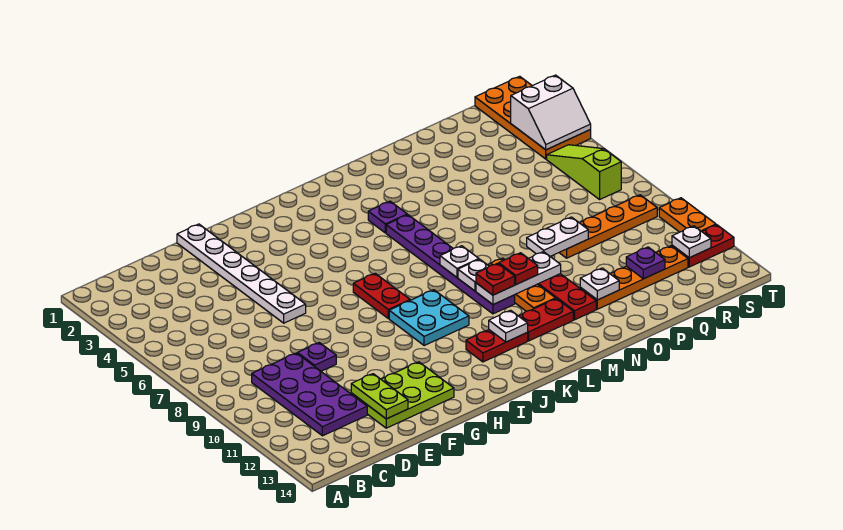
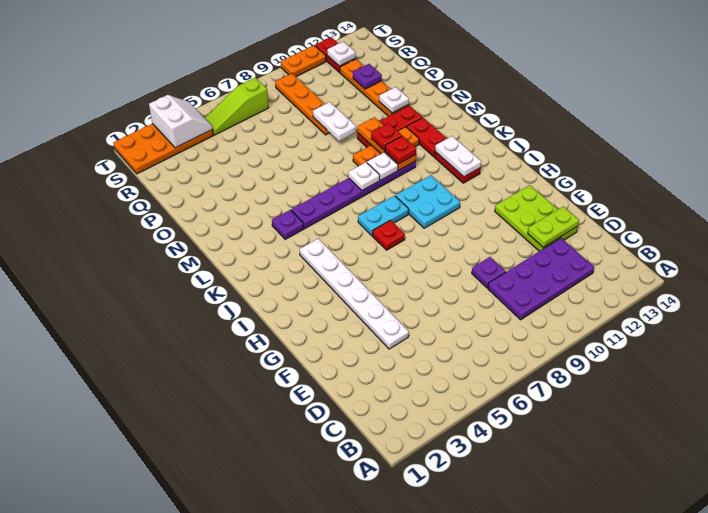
white 1x6 plate [177,224,306,323] -> white 1x6 plate turned to [300,238,409,349]
red 1x2 plate [353,273,410,318] -> red 1x1 plate [372,220,405,250]
none -> cyan 1x2 plate [358,196,409,235]
white 1x1 plate [489,310,528,342] -> white 1x2 plate [435,136,481,177]
white 1x3 plate [476,252,561,304] -> orange 1x3 plate [357,117,416,170]

